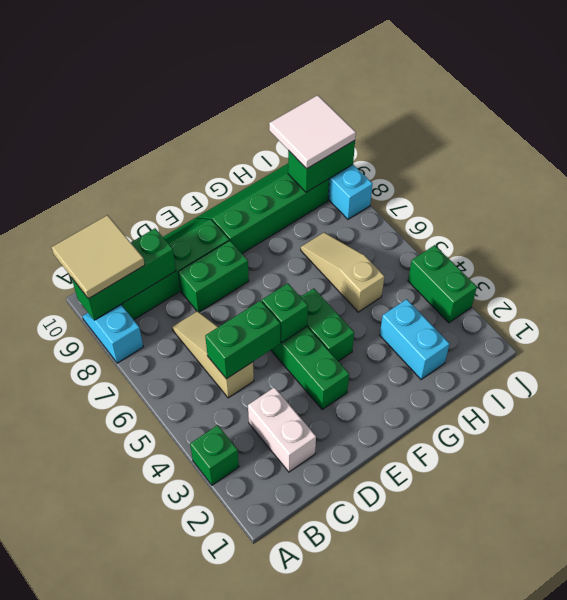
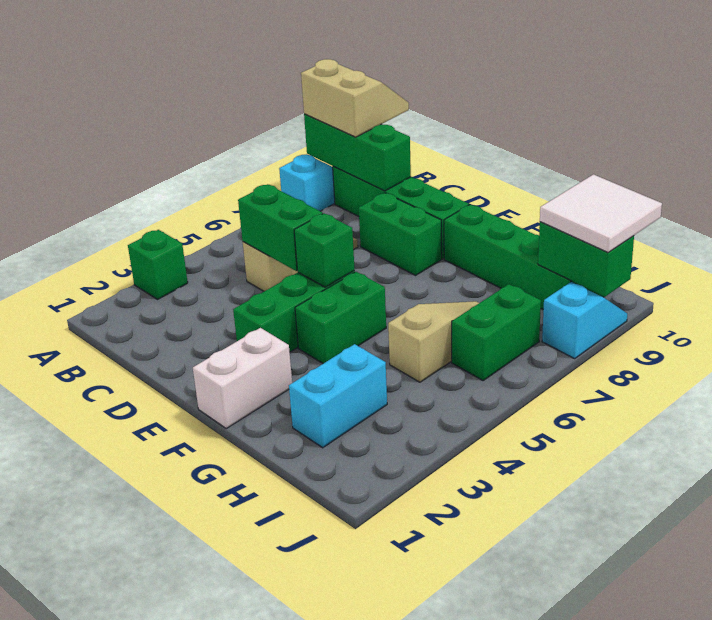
tan 2x2 tile [52,215,145,299] -> tan 2x2 slope [301,59,409,137]
white 1x2 brick [248,387,316,472] -> white 1x2 brick moved to [193,328,292,428]
green 1x2 brick [408,245,477,323] -> green 1x2 brick moved to [452,284,541,380]

